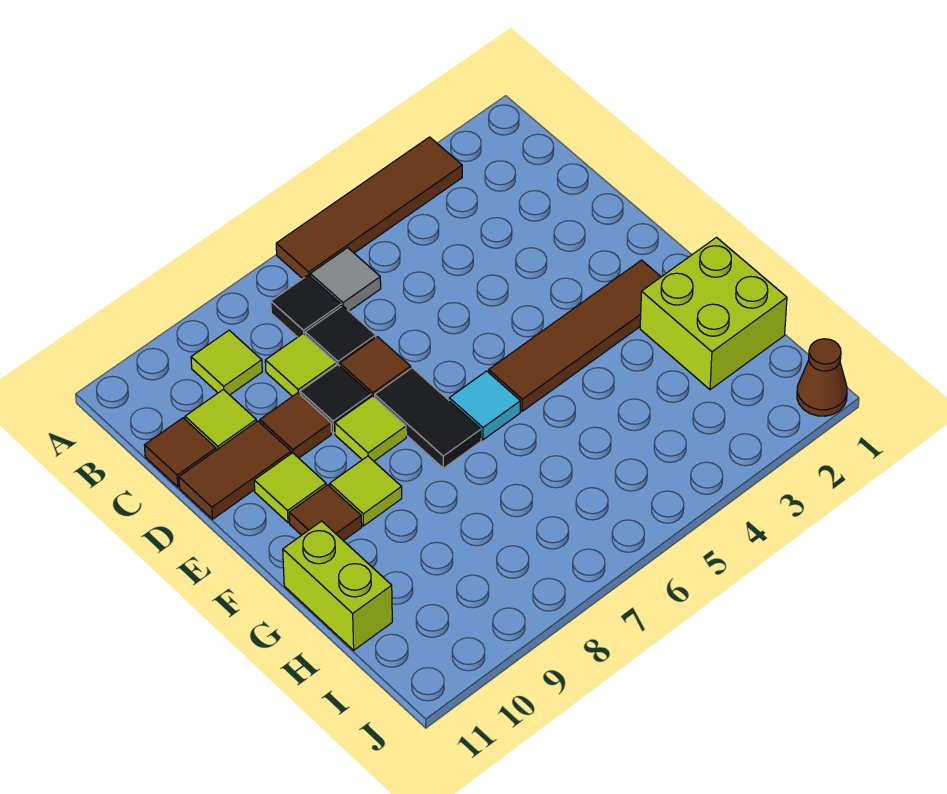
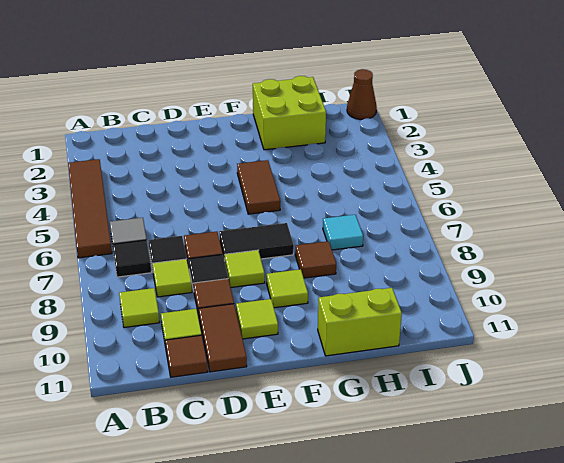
brown 1x4 tile [489,260,661,411] -> brown 1x2 tile [237,160,280,214]
cyan 1x1 tile [449,371,520,440] -> cyan 1x1 tile moved to [323,215,363,250]
brown 1x1 tile [289,485,362,541] -> brown 1x1 tile moved to [295,241,336,278]

